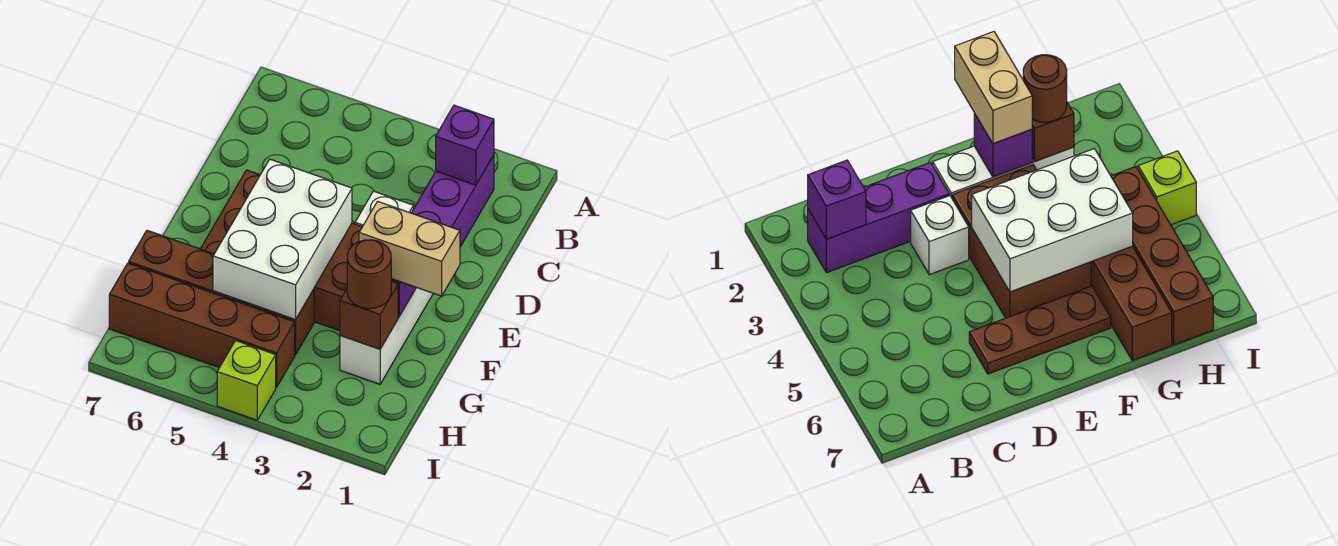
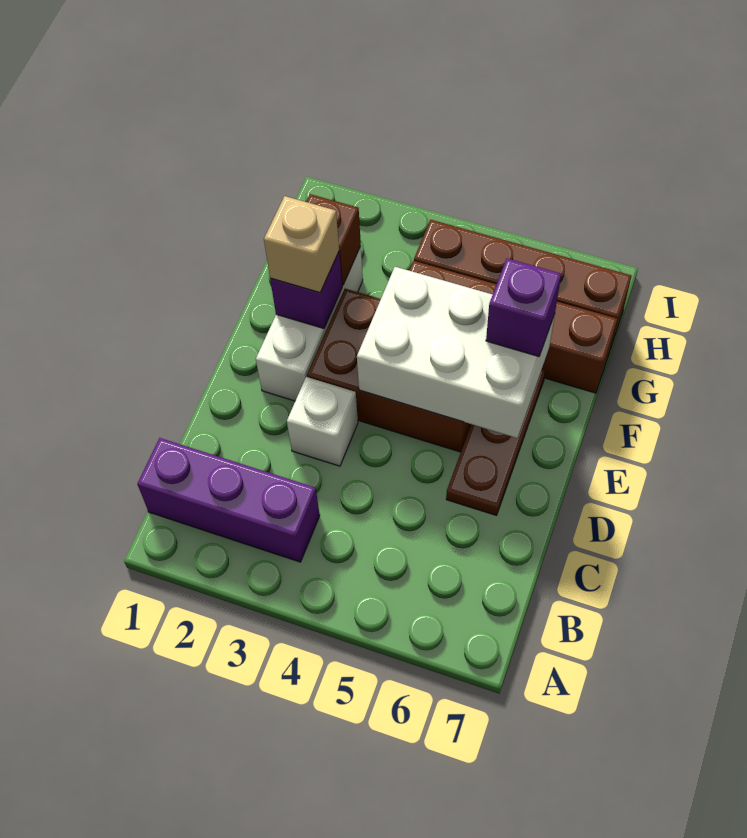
purple 1x3 brick [412,155,494,247] -> purple 1x3 brick turned to [137,438,320,562]
purple 1x1 brick [436,105,494,185] -> purple 1x1 brick moved to [486,258,561,356]
white 2x3 brick [213,159,352,320] -> white 2x3 brick turned to [357,267,555,438]
tan 1x2 brick [359,201,460,296] -> tan 1x1 brick [264,196,339,293]
brown 1x1 round brick [347,240,391,309] -> none
lime 1x1 brick [217,341,276,420] -> none

